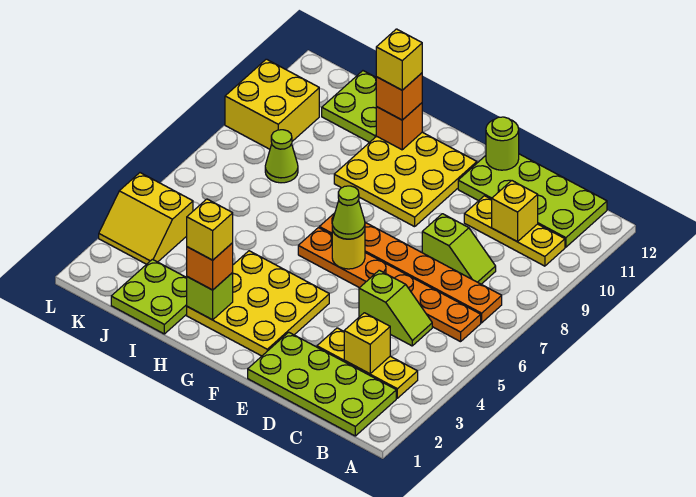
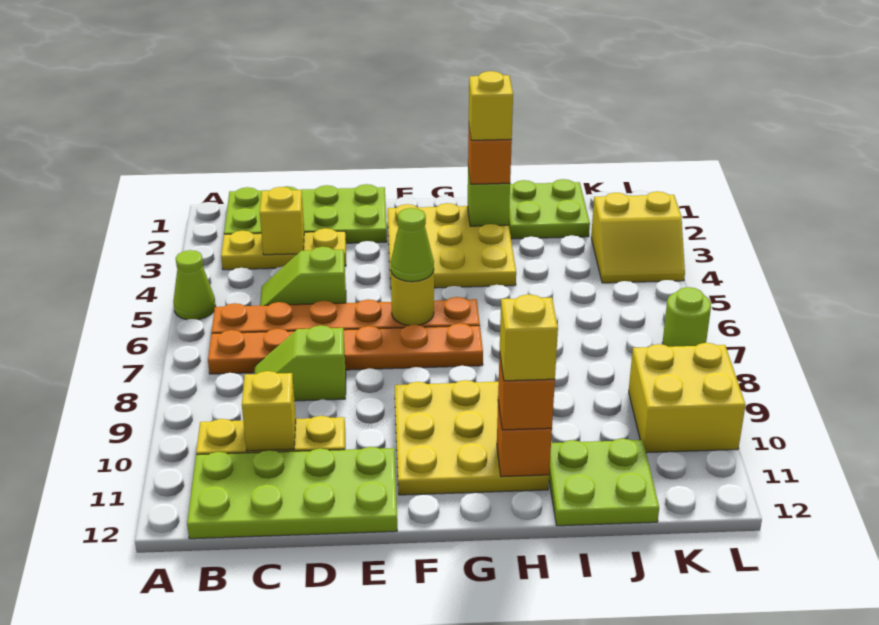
lime 1x1 round brick [486,117,519,170] -> lime 1x1 round brick moved to [663,287,711,347]
lime 1x1 cone [265,130,298,183] -> lime 1x1 cone moved to [173,250,216,320]
yellow 2x2 slope [99,173,193,264] -> yellow 2x2 slope turned to [591,191,685,283]

